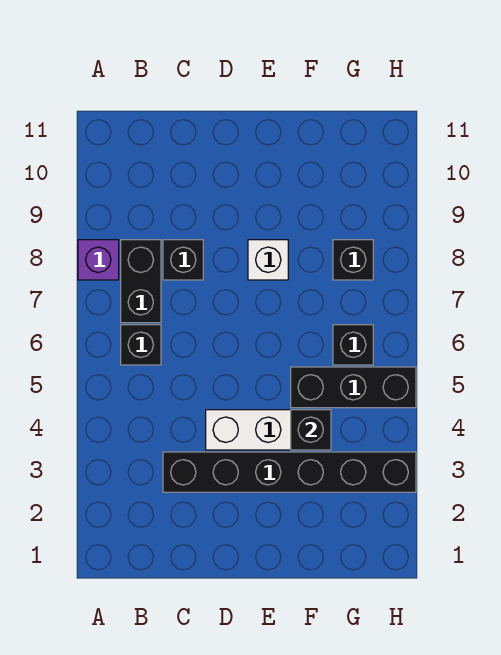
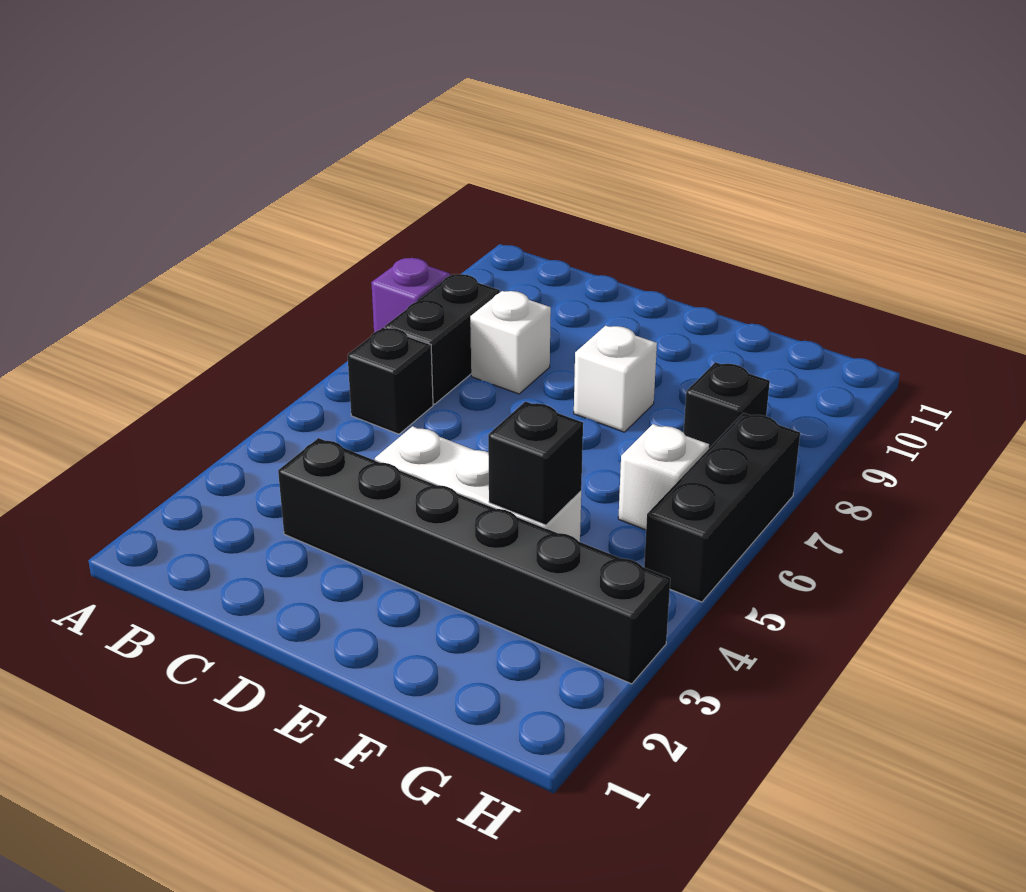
black 1x1 brick [163,240,203,280] -> white 1x1 brick [470,291,551,394]
black 1x3 brick [291,367,416,408] -> black 1x3 brick turned to [644,413,800,602]
black 1x1 brick [333,325,373,365] -> white 1x1 brick [618,424,709,530]

